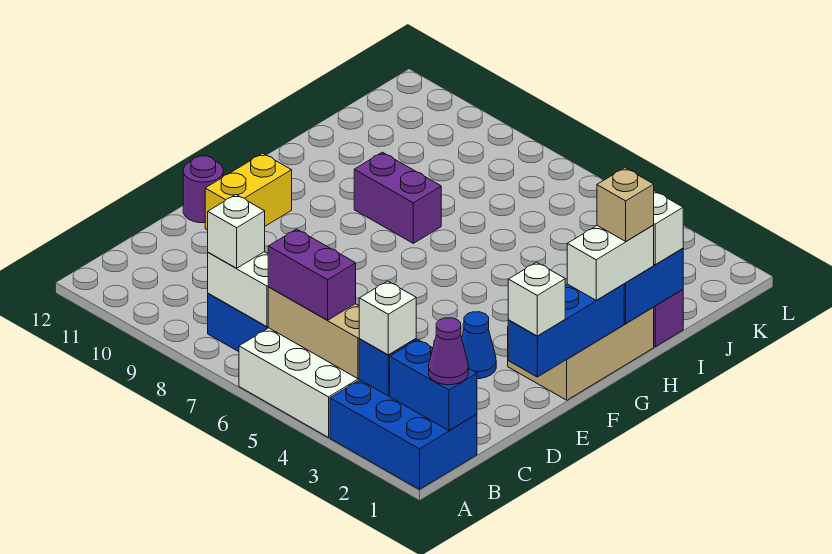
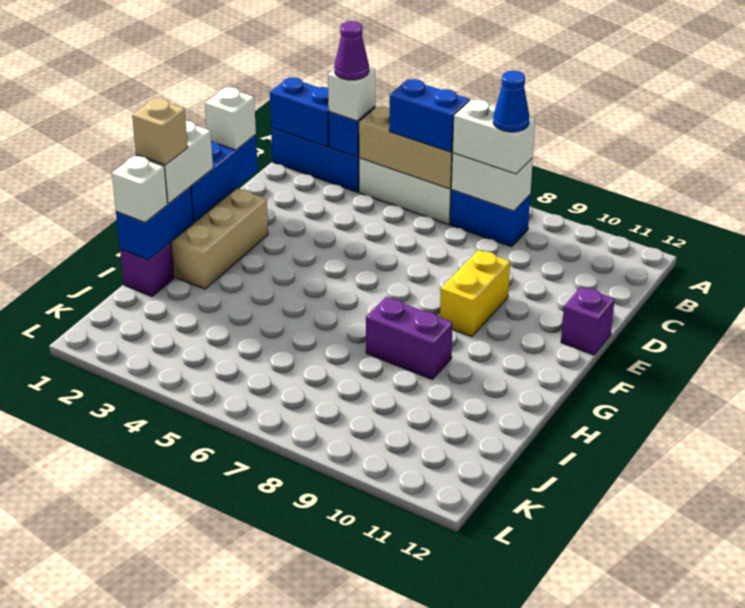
purple 1x1 cone [429,318,468,385] -> purple 1x1 cone moved to [334,21,369,80]
purple 1x2 brick [268,229,356,320] -> blue 1x2 brick [389,79,470,152]
white 1x1 brick [208,195,265,268] -> white 1x2 brick [452,99,535,174]
blue 1x1 cone [462,312,496,379] -> blue 1x1 cone moved to [493,71,529,132]
yellow 1x2 brick [205,153,292,230] -> yellow 1x2 brick moved to [440,250,510,337]
purple 1x1 round brick [183,156,223,223] -> purple 1x1 brick [561,287,615,355]

